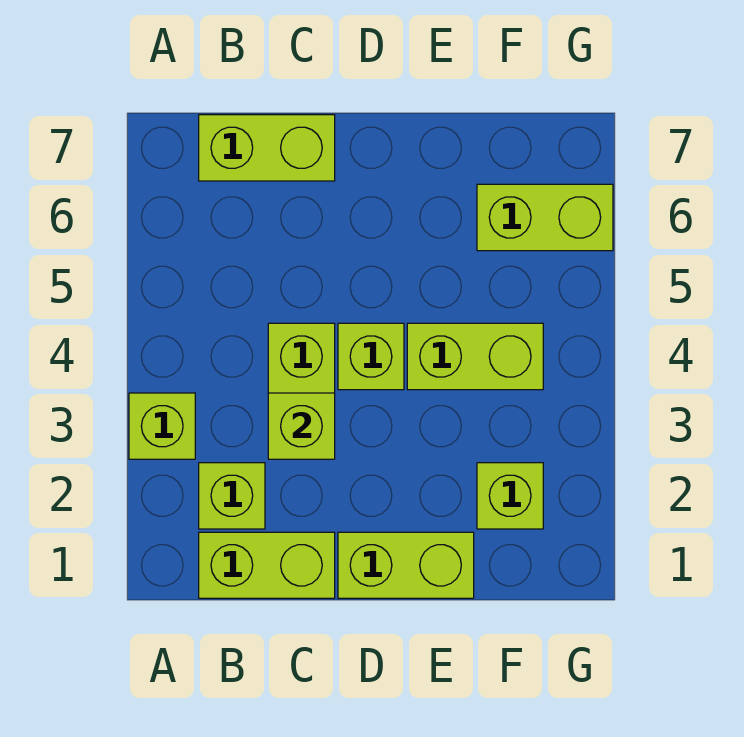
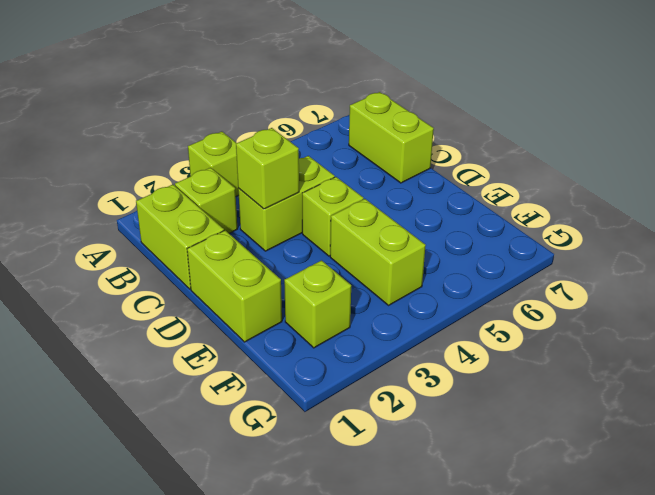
lime 1x2 brick [477,184,613,251] -> none

